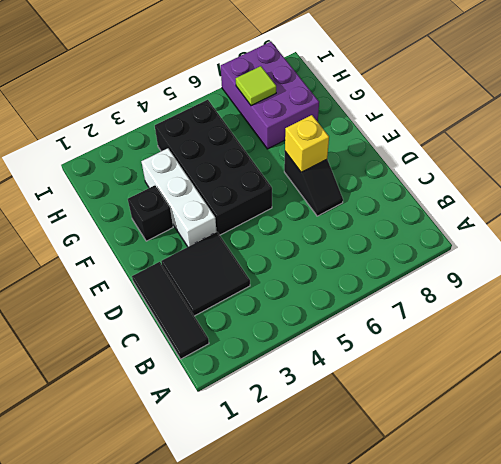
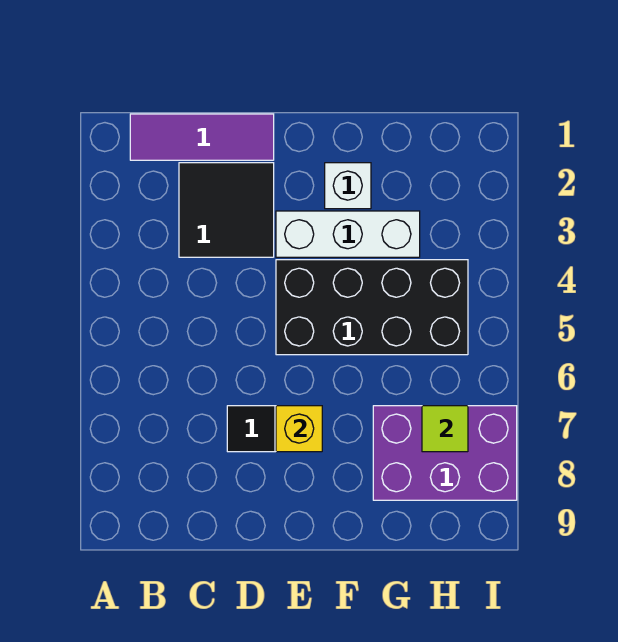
black 1x3 tile [132,262,209,359] -> purple 1x3 tile [130,114,274,160]
black 1x1 brick [128,185,173,241] -> white 1x1 brick [325,163,371,209]

